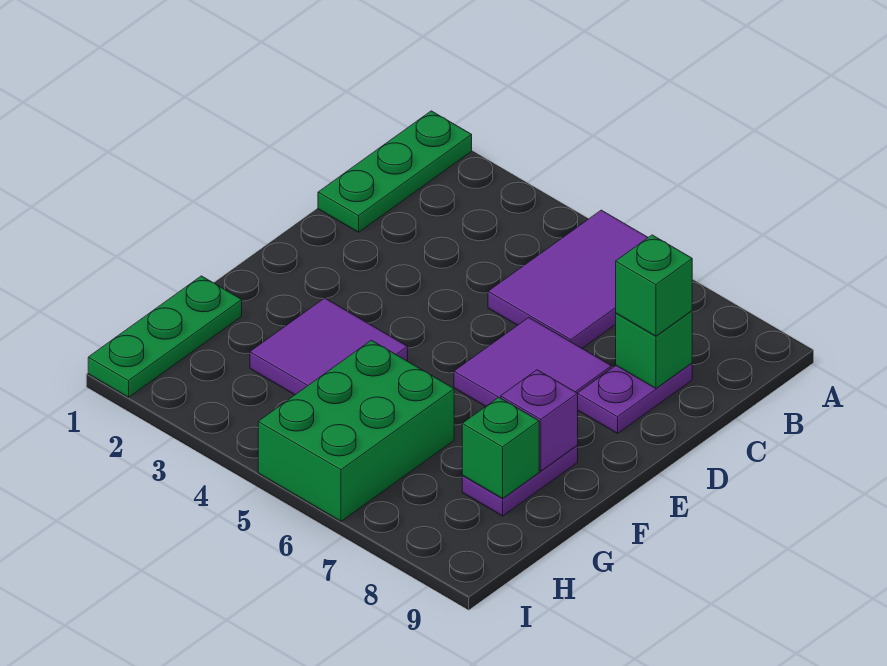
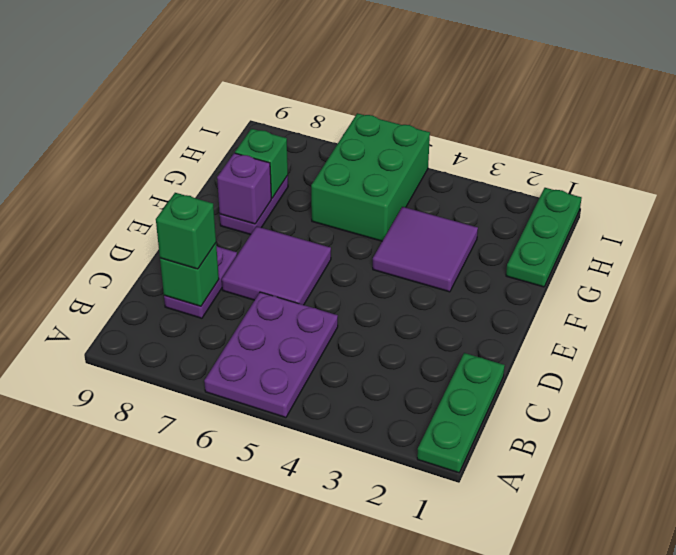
purple 2x3 tile [488,210,648,348] -> purple 2x3 plate [204,292,338,418]

